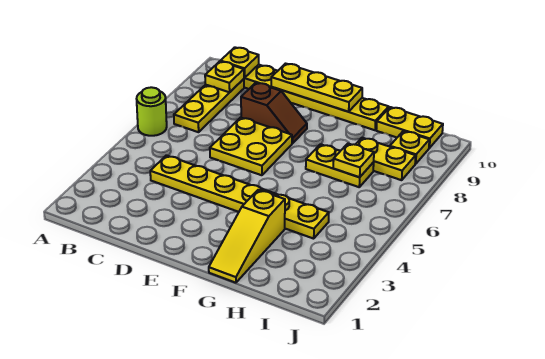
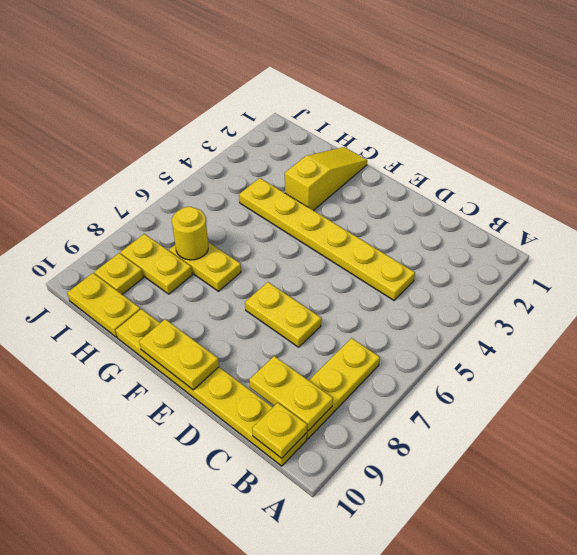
lime 1x1 round brick [137,87,167,136] -> none
yellow 1x1 plate [205,61,244,92] -> yellow 1x2 plate [249,356,333,431]
yellow 2x2 plate [210,118,292,175] -> yellow 1x2 plate [245,282,321,347]
brown 1x2 slope [241,83,307,143] -> none
yellow 1x3 plate [271,64,362,112] -> yellow 1x2 plate [139,319,219,390]
yellow 1x1 plate [333,144,374,177] -> yellow 1x1 round brick [172,207,208,260]

